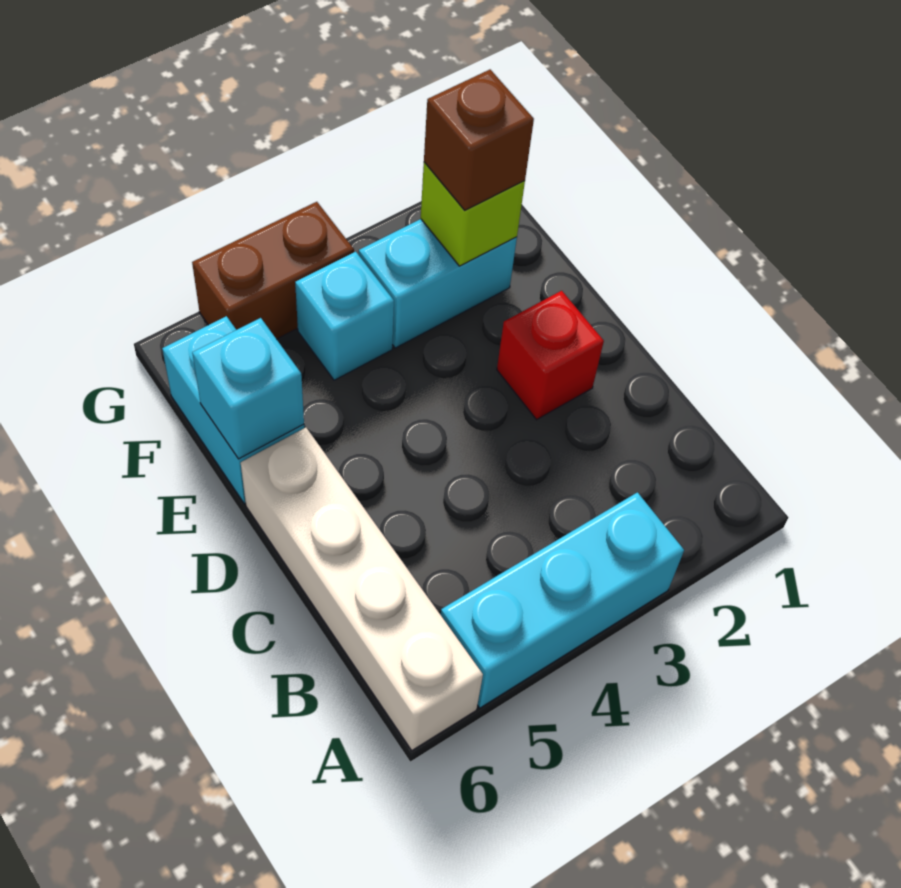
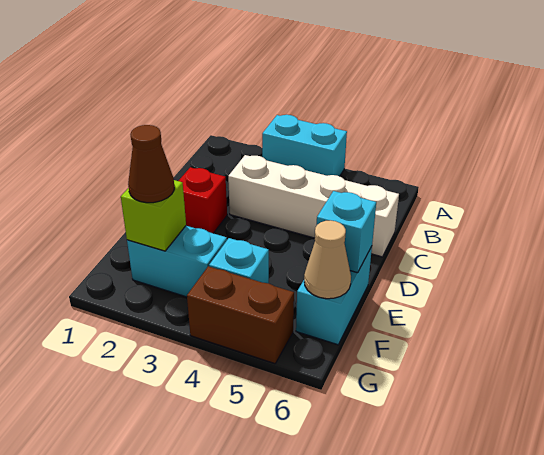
cyan 1x3 brick [441,492,684,708] -> cyan 1x2 brick [262,115,347,176]
white 1x4 brick [241,428,483,750] -> white 1x4 brick turned to [228,155,399,257]
brown 1x1 brick [424,70,534,210] -> brown 1x1 cone [128,125,174,203]
none -> tan 1x1 cone [304,220,351,299]

